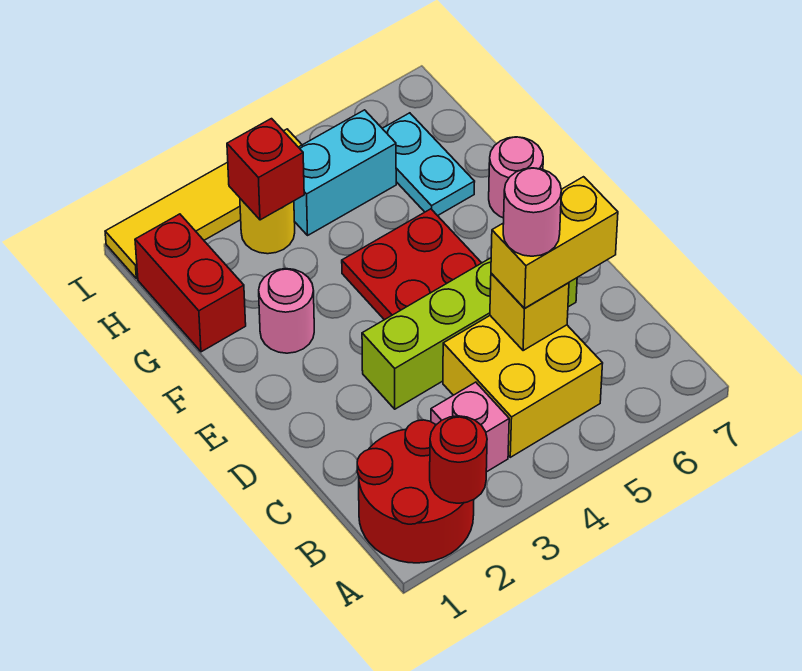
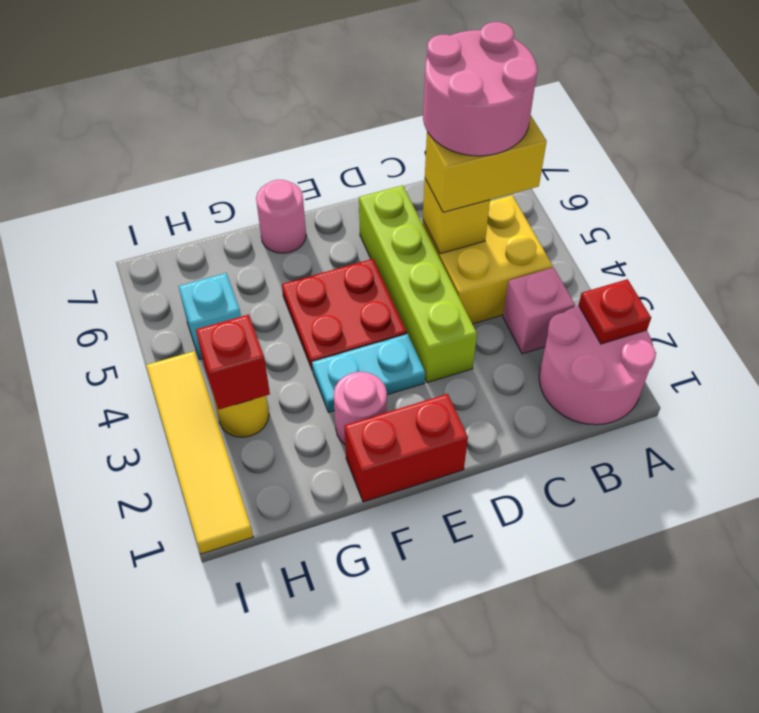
red 2x2 round brick [357,420,474,563] -> pink 2x2 round brick [539,306,656,425]
red 1x1 round brick [430,416,487,503] -> red 1x1 plate [579,279,651,344]
yellow 1x2 brick [491,177,618,309] -> yellow 1x2 brick turned to [425,115,547,212]
pink 1x1 round brick [503,168,561,256] -> pink 2x2 round brick [423,22,538,156]
red 1x2 brick [135,214,246,352] -> red 1x2 brick moved to [344,394,468,502]
cyan 1x2 plate [382,113,475,216] -> cyan 1x2 plate moved to [312,334,425,412]
cyan 1x2 brick [294,110,396,235] -> cyan 1x1 brick [178,273,241,360]

